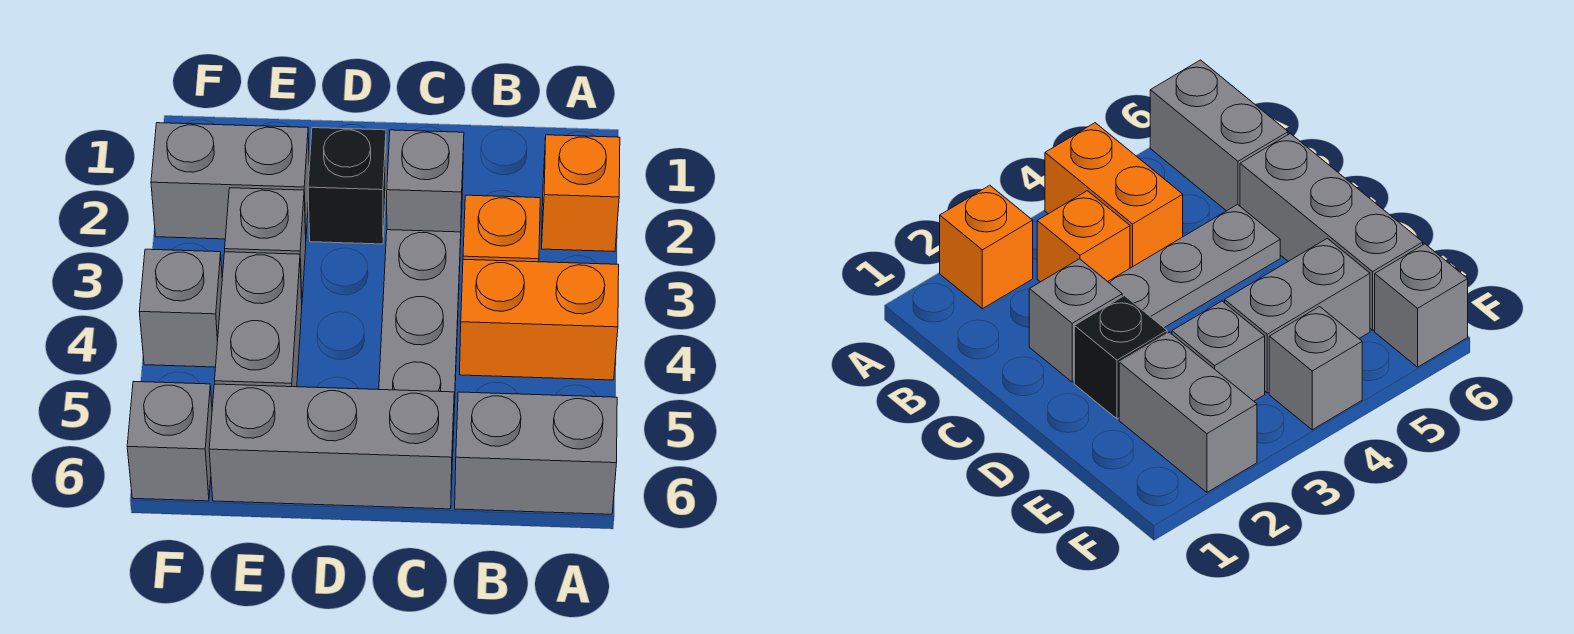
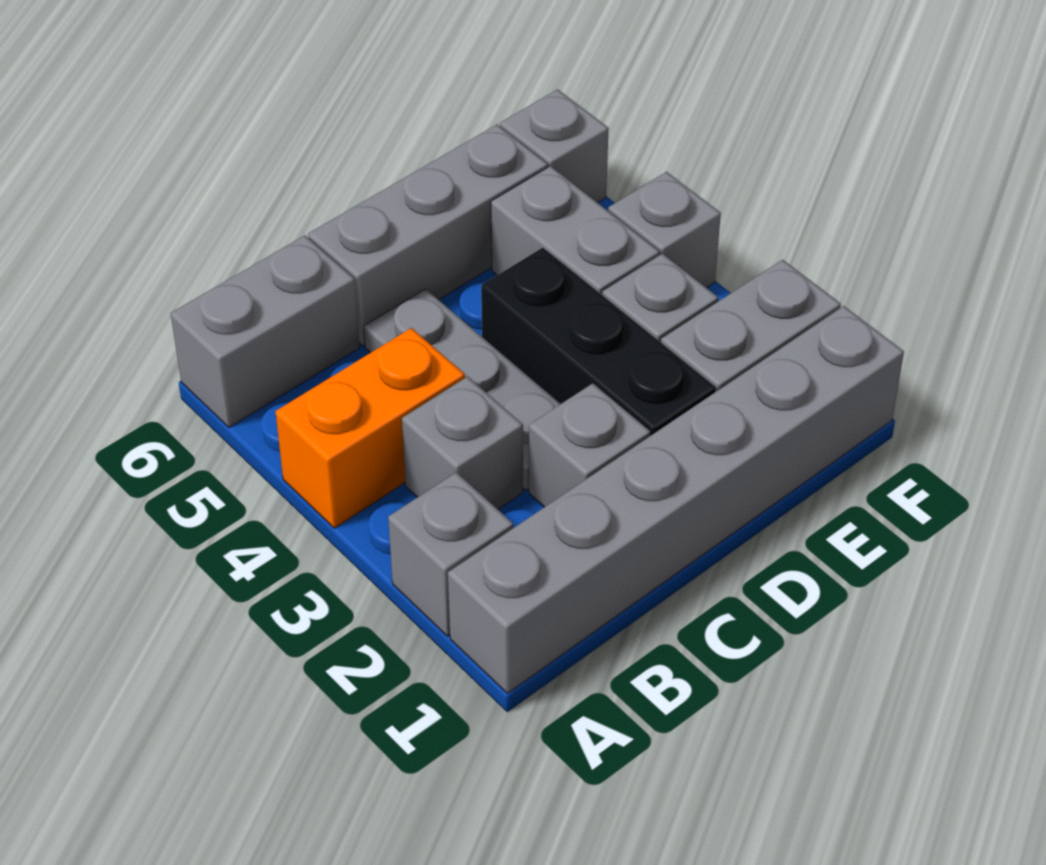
none -> grey 1x6 brick [448,306,904,693]
orange 1x1 brick [542,135,620,252] -> grey 1x1 brick [388,472,513,636]
orange 1x1 brick [463,195,540,262] -> grey 1x1 brick [402,377,523,509]
black 1x1 brick [308,128,386,244] -> black 1x3 brick [481,248,716,436]

